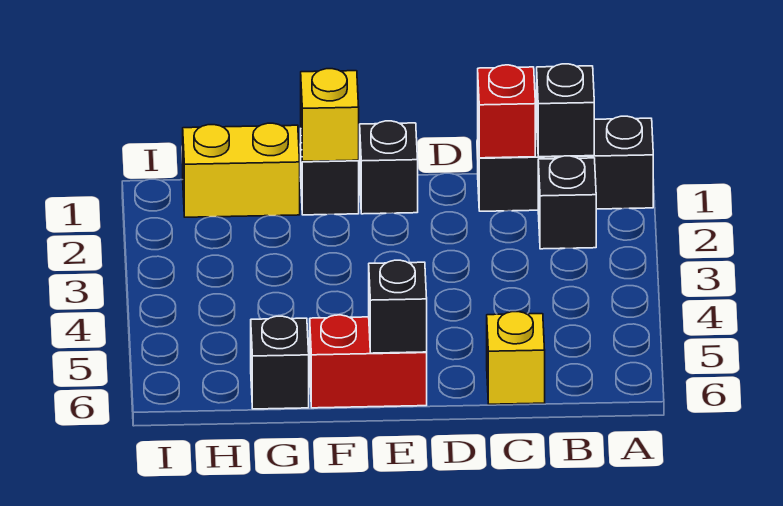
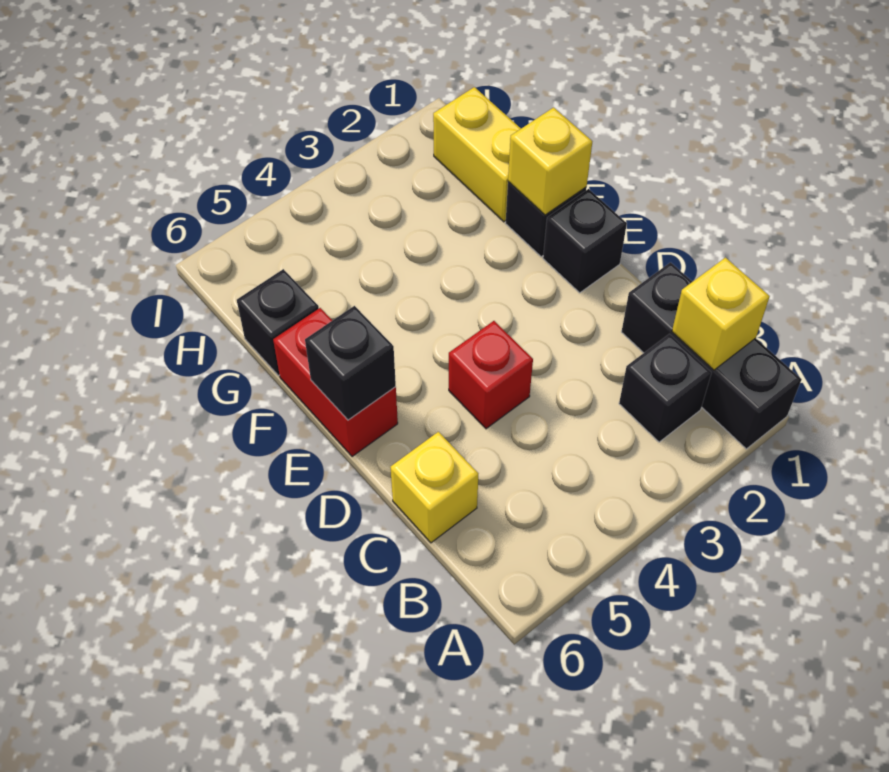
black 1x1 brick [537,64,594,157] -> yellow 1x1 brick [672,258,770,370]
red 1x1 brick [478,65,535,158] -> red 1x1 brick moved to [449,321,533,429]

